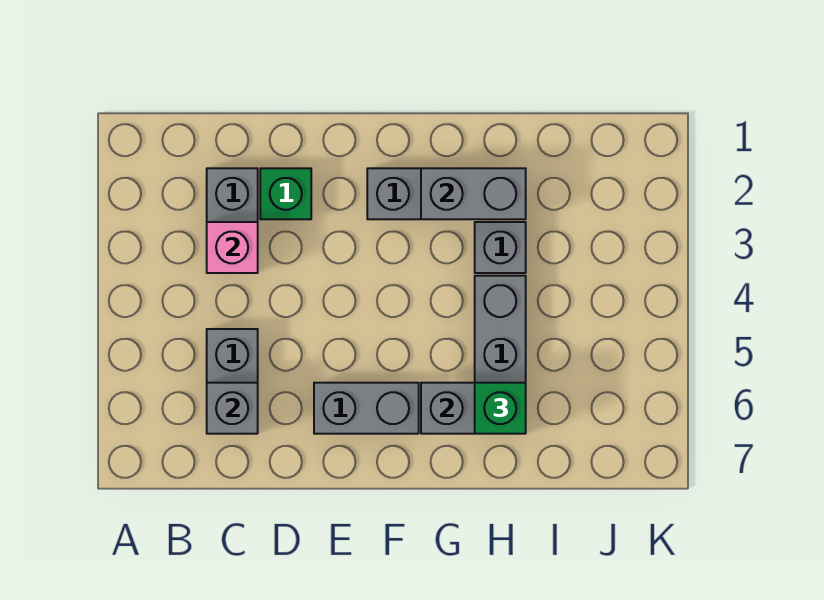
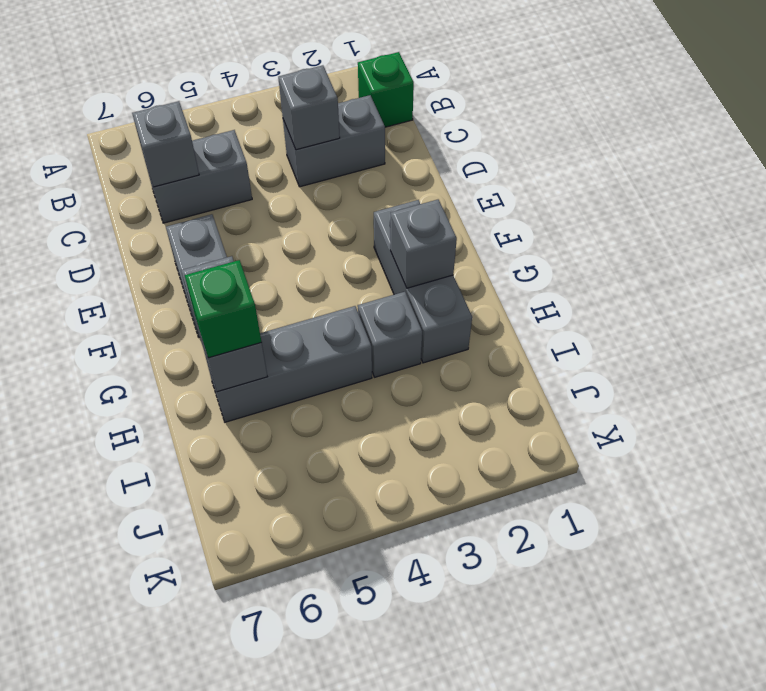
pink 1x1 brick [207,222,258,273] -> grey 1x1 brick [278,65,340,150]
green 1x1 brick [260,168,311,219] -> green 1x1 brick moved to [358,52,414,127]
grey 1x2 brick [421,168,526,219] -> grey 1x1 brick [390,200,457,288]

